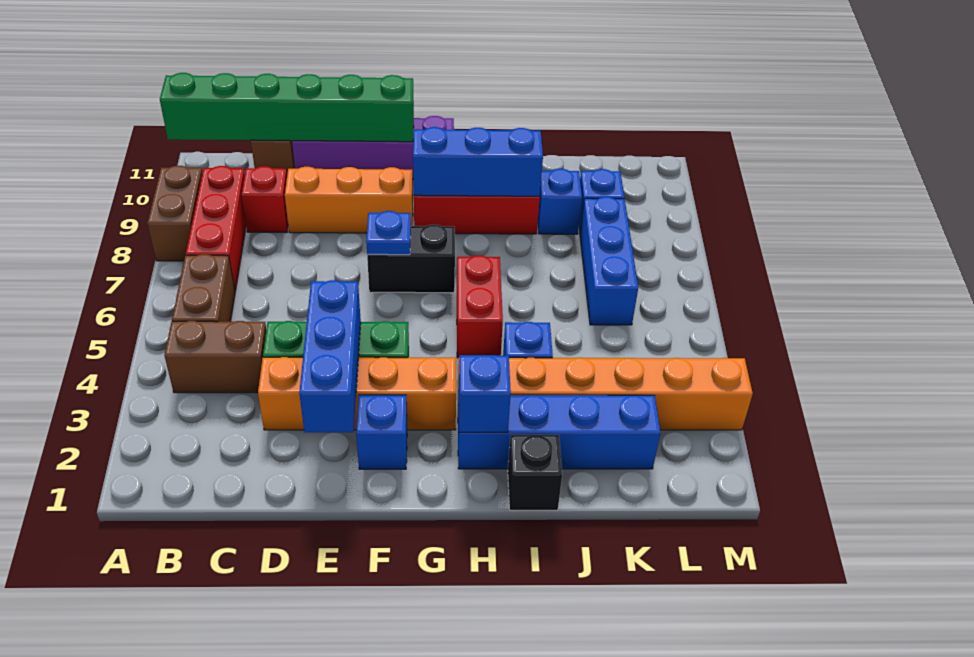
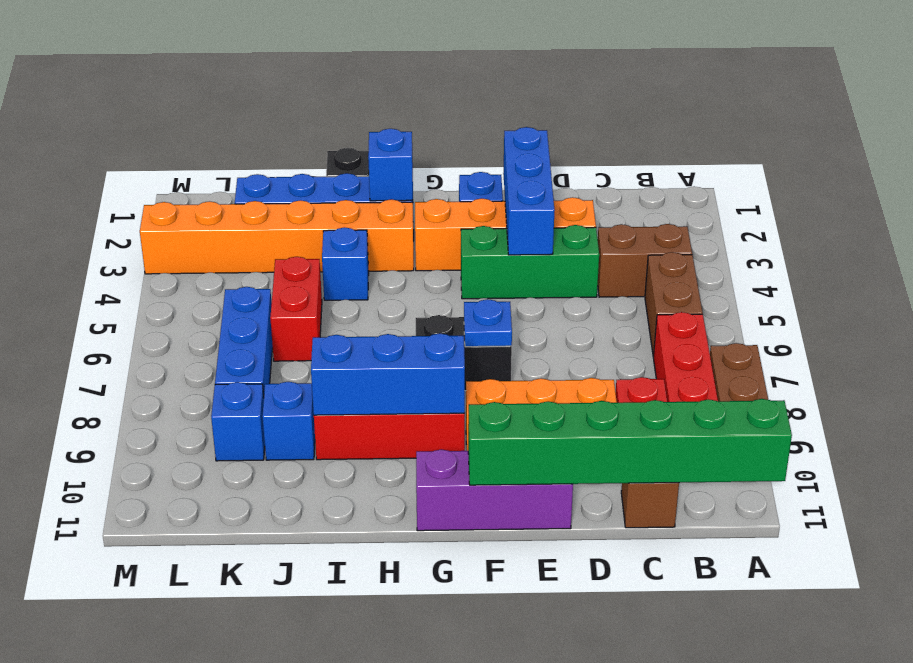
purple 1x4 brick [292,116,454,176] -> purple 1x3 brick [416,449,573,531]
red 1x2 brick [457,256,503,358] -> red 1x2 brick moved to [270,257,322,361]

